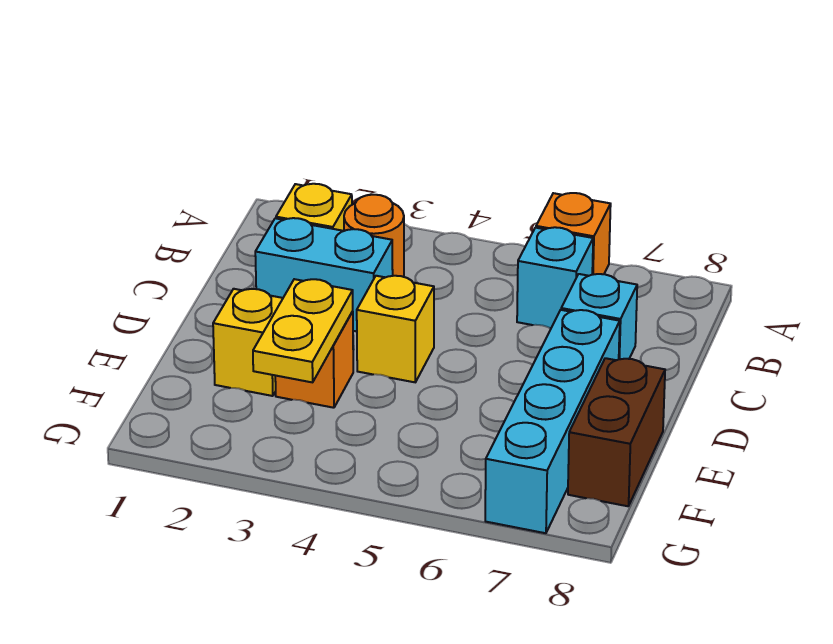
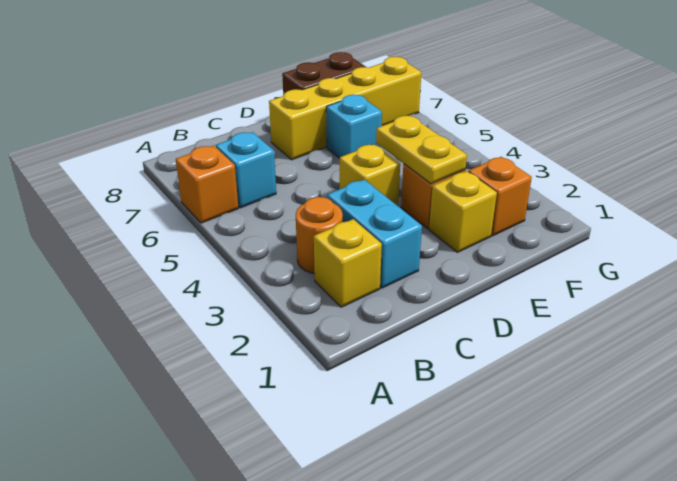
cyan 1x1 brick [561,274,637,359] -> cyan 1x1 brick moved to [326,95,382,158]
cyan 1x4 brick [485,310,620,533] -> yellow 1x4 brick [269,57,422,160]
yellow 1x2 plate [253,279,353,382] -> yellow 1x2 plate turned to [376,116,467,184]
none -> orange 1x1 brick [468,157,532,236]

